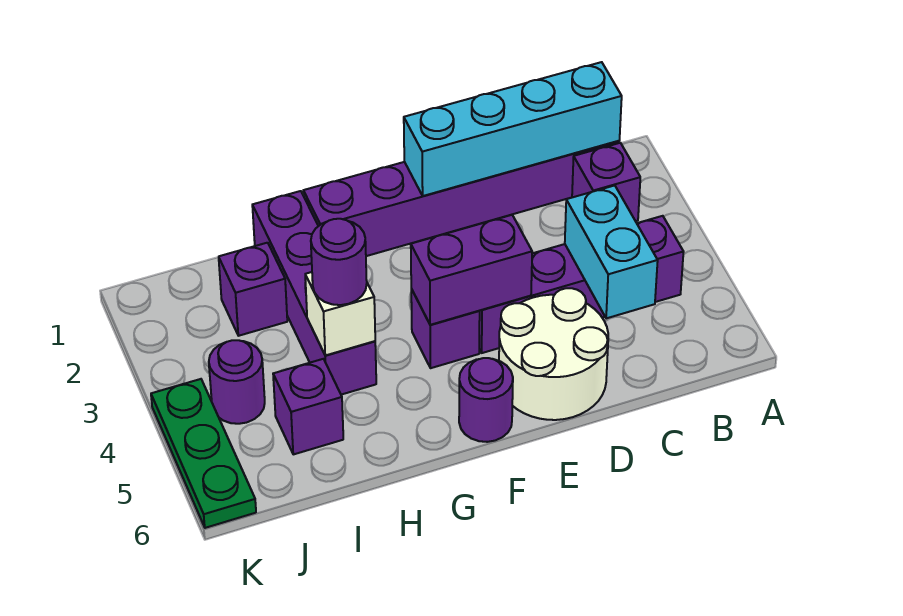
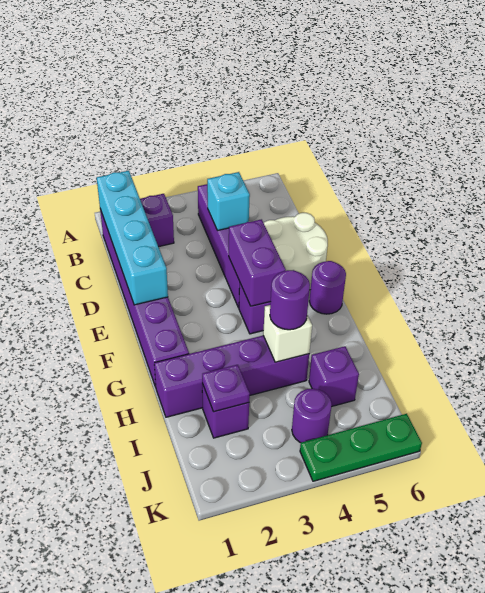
cyan 1x2 brick [565,185,658,318] -> cyan 1x1 brick [207,172,250,231]
none -> purple 1x1 plate [202,365,250,412]

